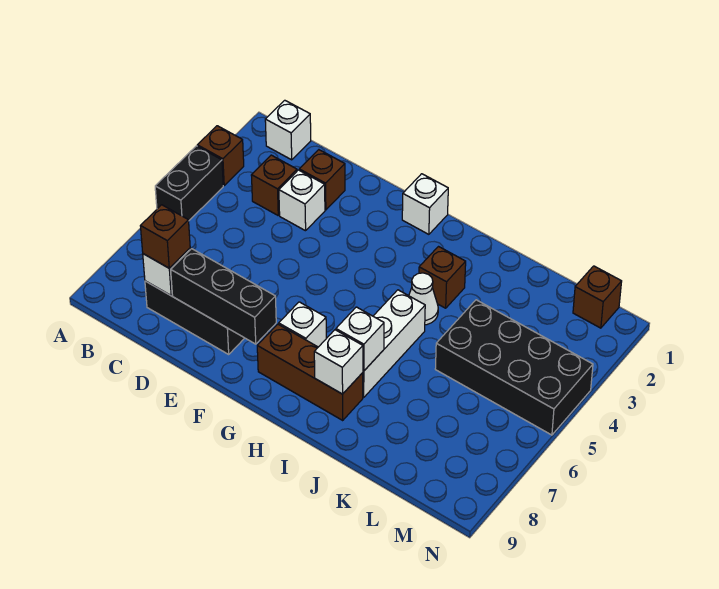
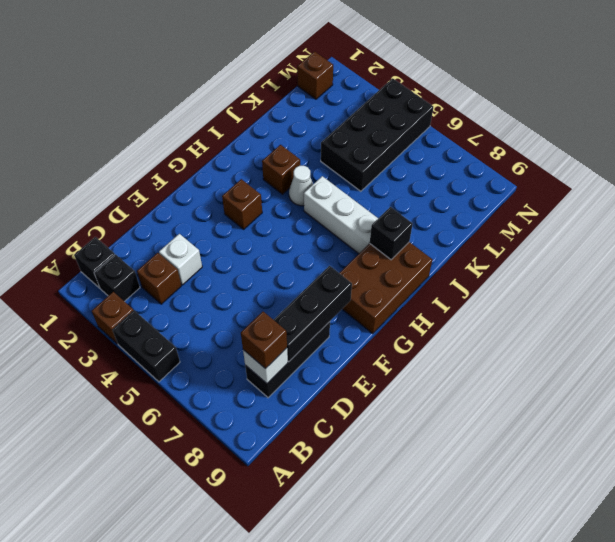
white 1x1 brick [265,100,311,160] -> black 1x1 brick [74,237,115,288]
none -> black 1x1 brick [94,254,140,302]
brown 1x1 brick [299,150,345,210] -> brown 1x1 brick moved to [222,179,262,229]
white 1x1 brick [402,174,448,234] -> none
white 1x1 brick [279,302,326,347] -> none
brown 1x3 brick [257,324,363,420] -> brown 2x3 brick [340,242,432,334]
white 1x1 brick [336,307,384,371] -> none
white 1x1 brick [314,330,363,394] -> black 1x1 brick [370,207,413,260]

